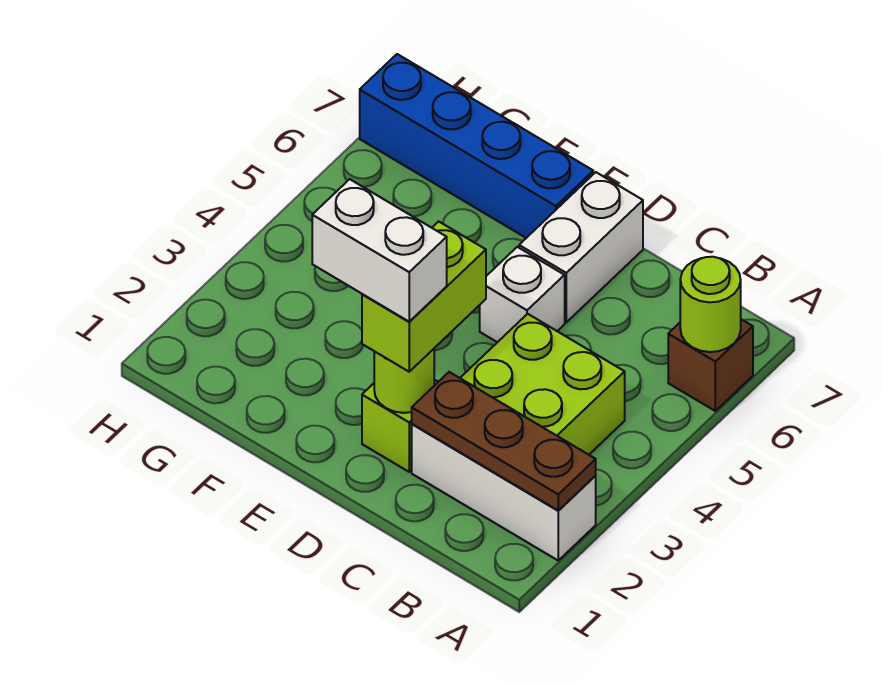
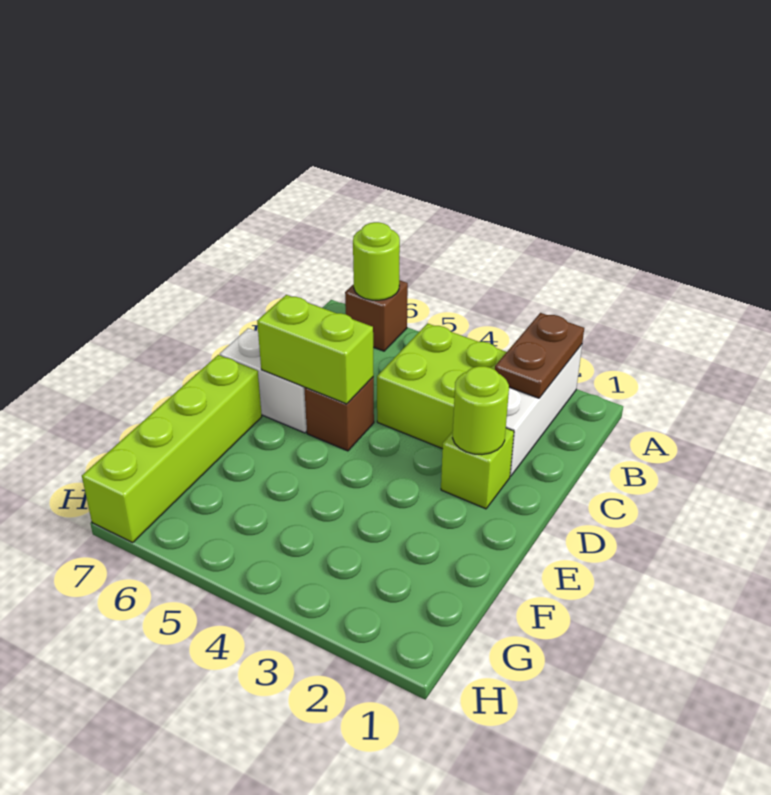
brown 1x3 plate [412,372,596,511] -> brown 1x2 plate [495,313,584,398]
lime 1x2 brick [362,221,486,372] -> lime 1x2 brick moved to [257,295,374,404]
white 1x2 brick [312,179,447,322] -> none
white 1x1 brick [480,247,565,342] -> brown 1x1 brick [304,377,374,451]
blue 1x4 brick [360,54,593,238] -> lime 1x4 brick [82,355,262,543]

